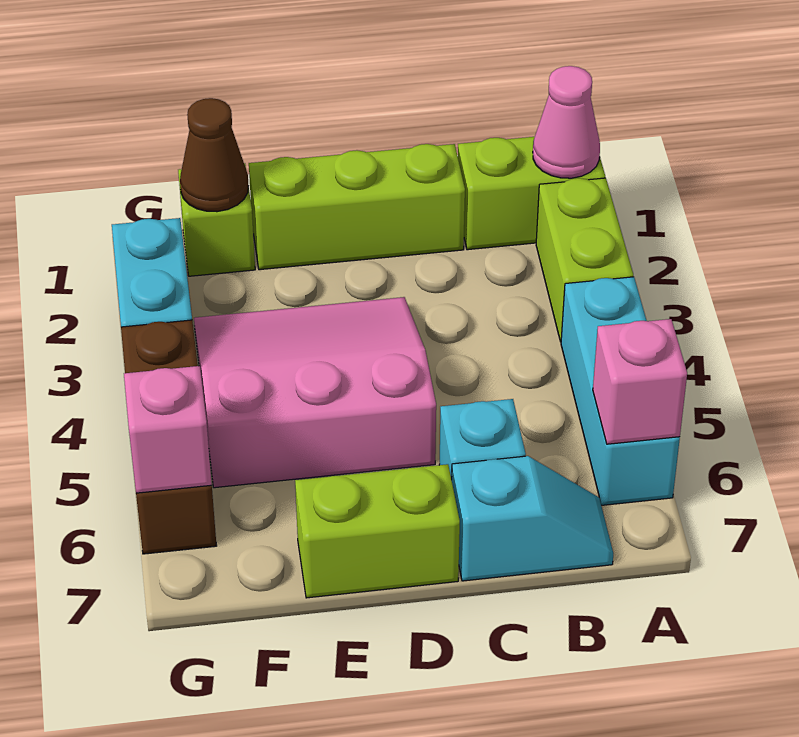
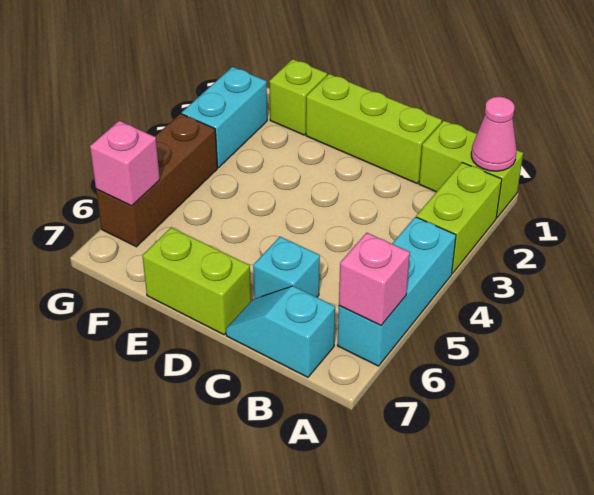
cyan 1x2 slope [452,456,613,581] -> cyan 1x2 slope turned to [226,286,335,377]
pink 3x3 slope [194,297,436,488] -> none
brown 1x1 cone [180,98,249,212] -> none

